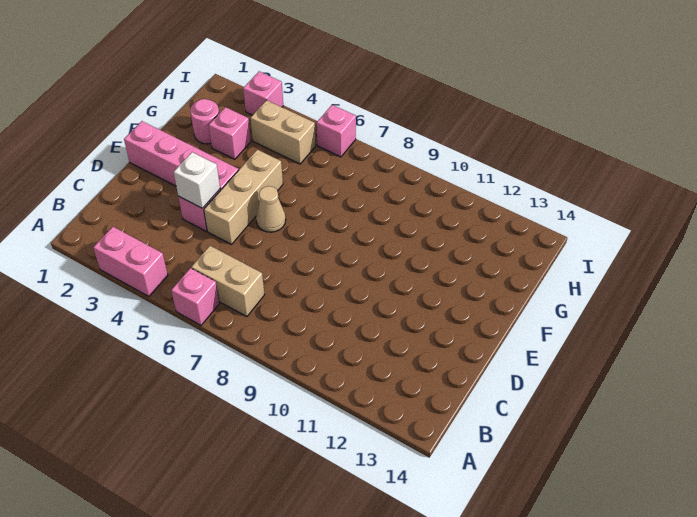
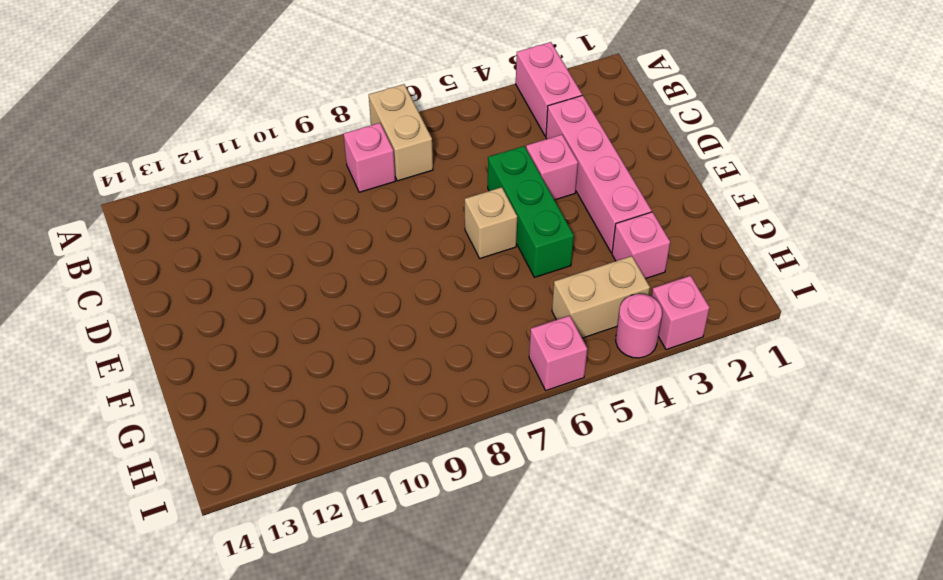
pink 1x2 brick [93,227,168,296] -> pink 1x2 brick turned to [516,42,582,136]
pink 1x1 brick [171,268,219,325] -> pink 1x1 brick moved to [344,123,395,192]
tan 1x2 brick [191,246,265,317] -> tan 1x2 brick turned to [369,84,433,181]
white 1x1 brick [174,152,220,208] -> none
tan 1x3 brick [204,150,283,244] -> green 1x3 brick [488,146,574,277]
pink 1x4 brick [124,121,238,191] -> pink 1x4 brick turned to [546,95,652,253]
tan 1x1 cone [256,186,286,232] -> tan 1x1 brick [465,187,517,258]
pink 1x1 round brick [190,99,219,144] -> pink 1x1 round brick moved to [616,294,662,358]

